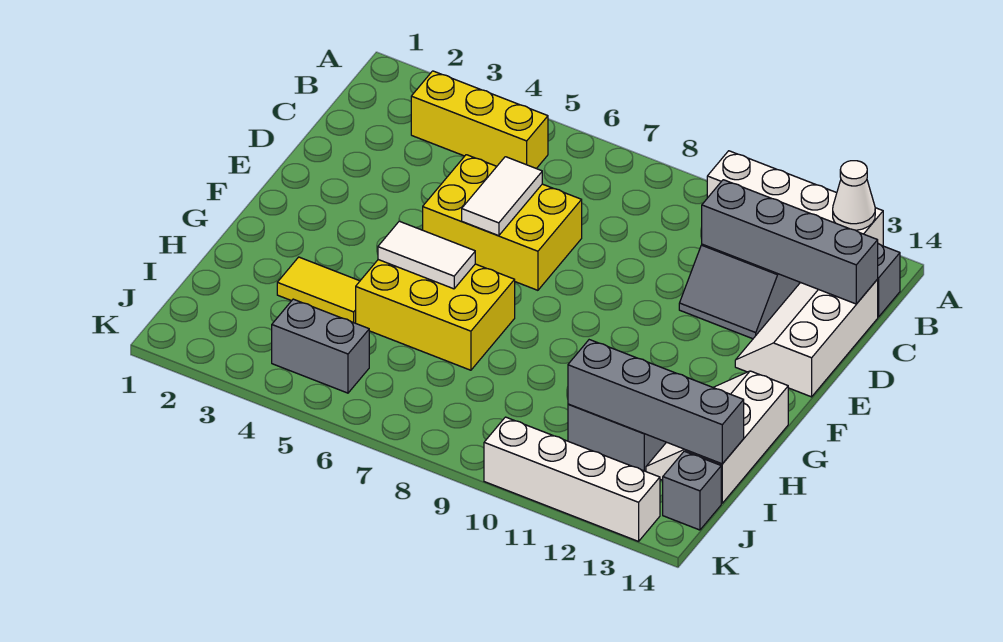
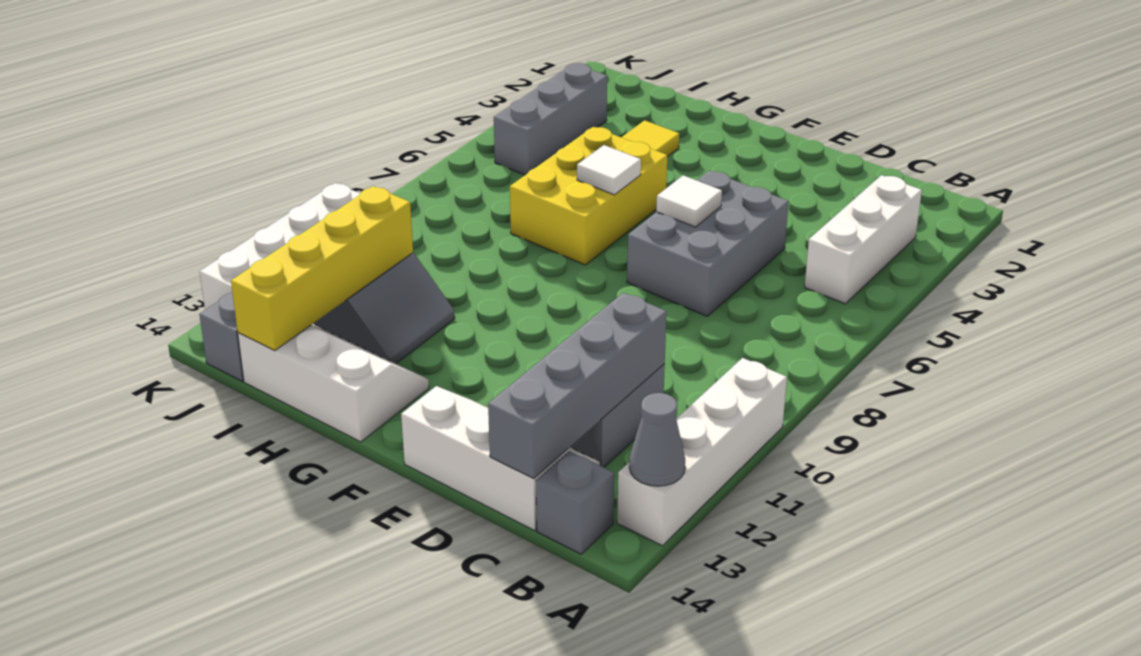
white 1x1 cone [833,161,875,230] -> grey 1x1 cone [629,393,685,486]
yellow 1x3 brick [411,71,548,169] -> white 1x3 brick [805,175,922,304]
yellow 2x3 brick [423,155,582,290] -> grey 2x3 brick [627,171,789,316]
white 1x2 tile [462,157,542,236] -> white 1x1 tile [656,175,722,227]
white 1x2 tile [378,221,475,289] -> white 1x1 tile [577,145,641,195]
grey 1x4 brick [568,340,744,464] -> yellow 1x4 brick [231,186,413,351]
grey 1x2 brick [272,299,369,393] -> grey 1x3 brick [494,63,607,175]

